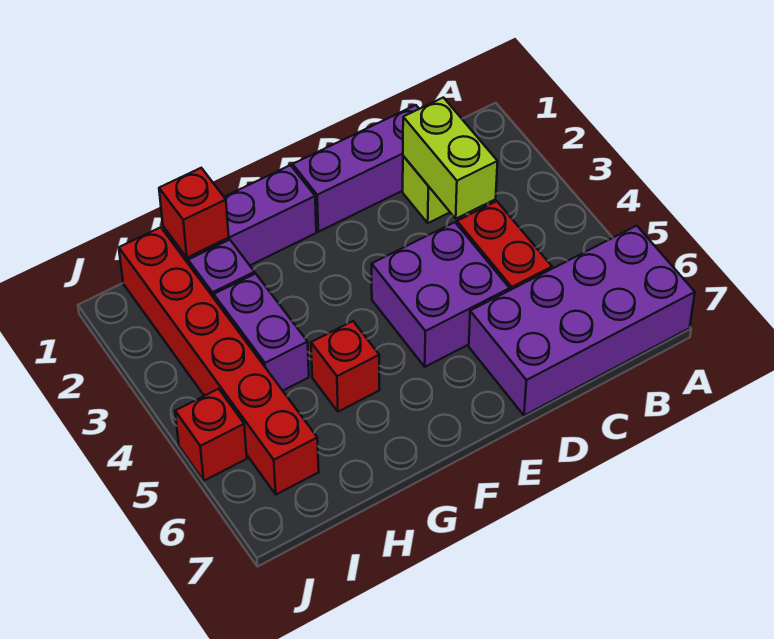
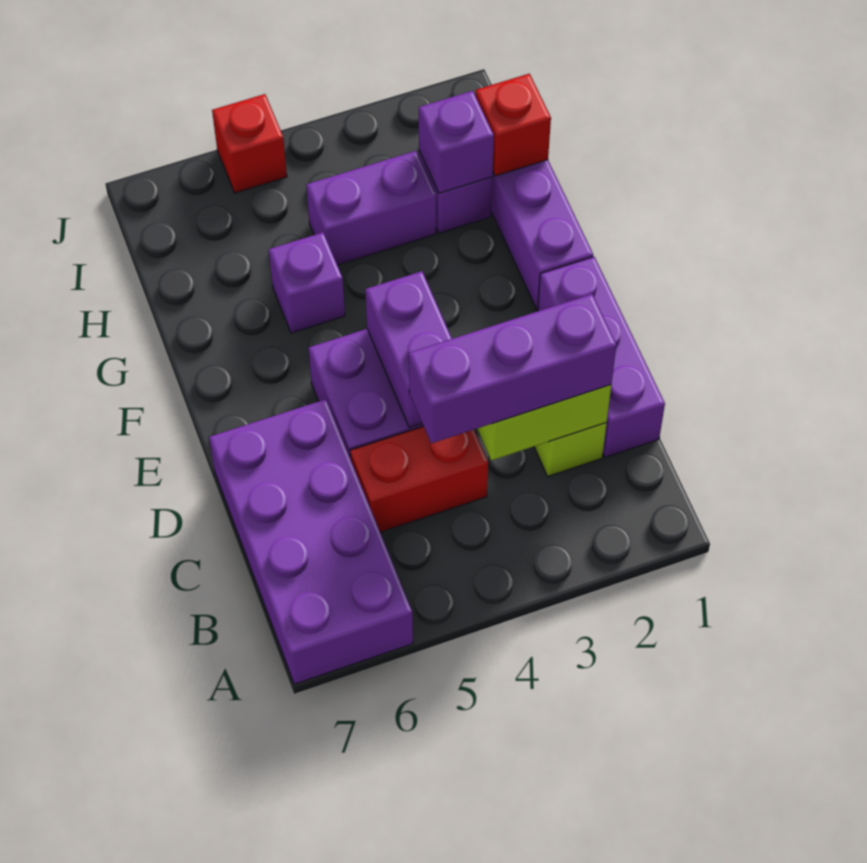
none -> purple 1x3 brick [409,294,616,443]
none -> purple 1x2 brick [365,271,452,428]
red 1x1 brick [311,321,379,412] -> purple 1x1 brick [269,232,345,333]
none -> purple 1x1 brick [419,91,494,193]
red 1x6 brick [119,227,319,494] -> none

